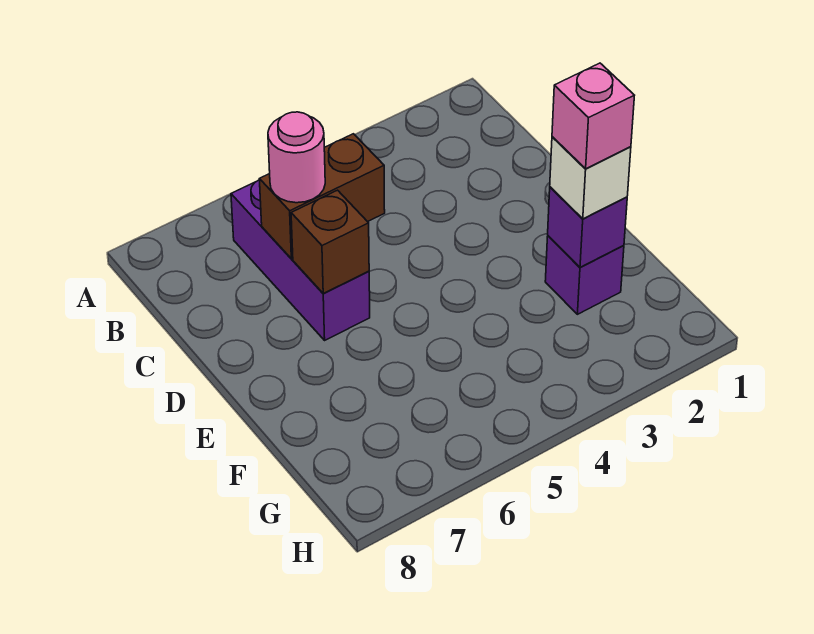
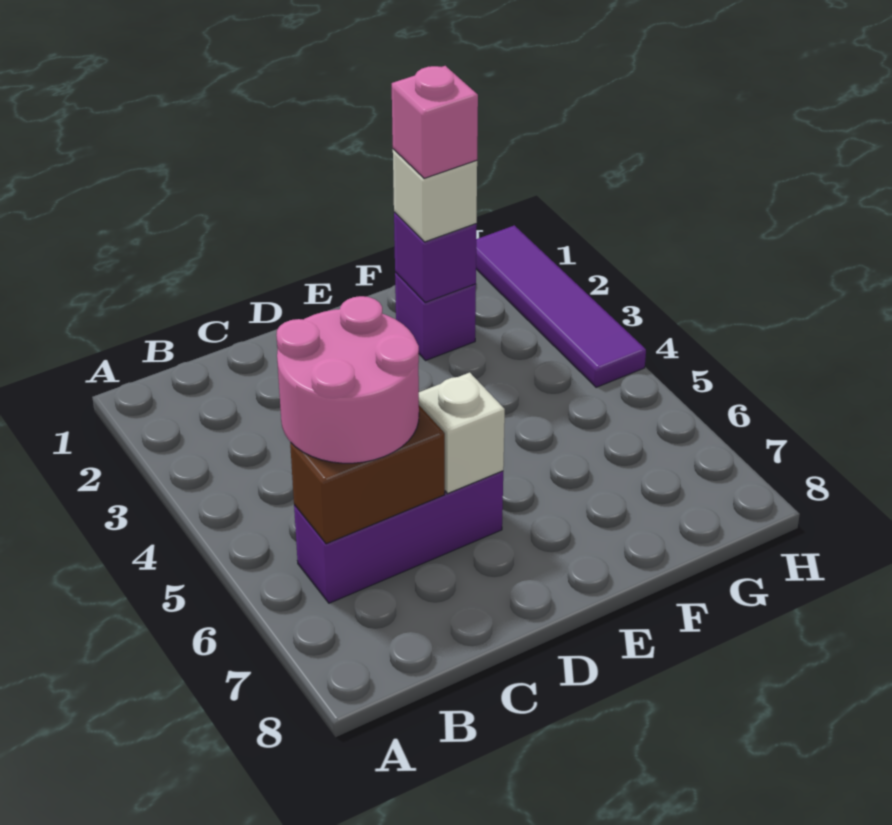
brown 1x2 brick [259,134,385,259] -> brown 1x2 brick turned to [290,405,445,544]
pink 1x1 round brick [268,112,325,203] -> pink 2x2 round brick [276,296,419,463]
brown 1x1 brick [291,190,369,293] -> white 1x1 brick [419,372,505,493]
none -> purple 1x4 tile [476,225,646,387]

